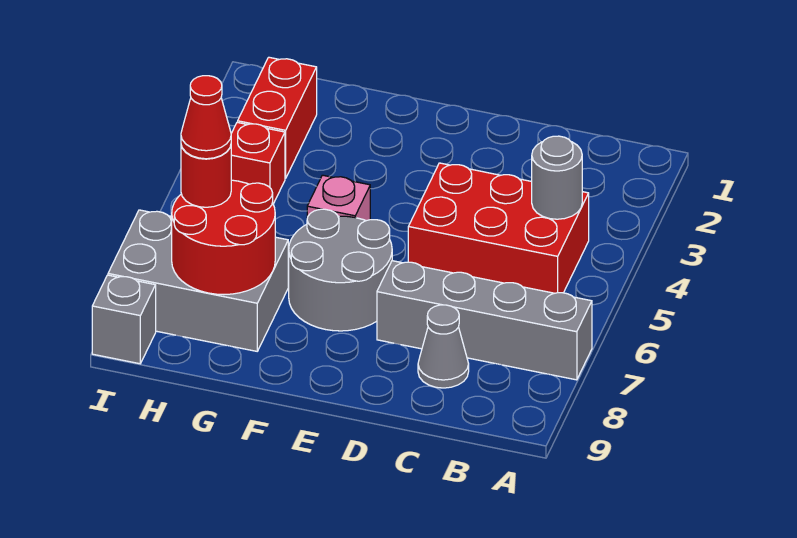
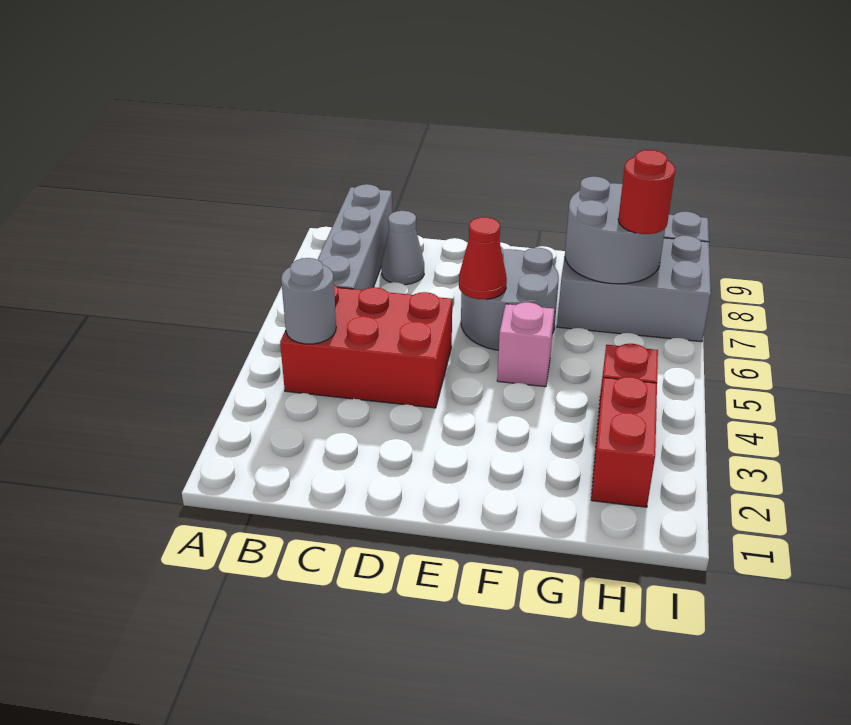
grey 1x4 brick [377,261,592,380] -> grey 1x4 brick turned to [318,184,392,290]
red 2x2 round brick [172,180,275,295] -> grey 2x2 round brick [565,176,665,284]
red 1x1 cone [181,76,231,159] -> red 1x1 cone moved to [459,217,507,299]

